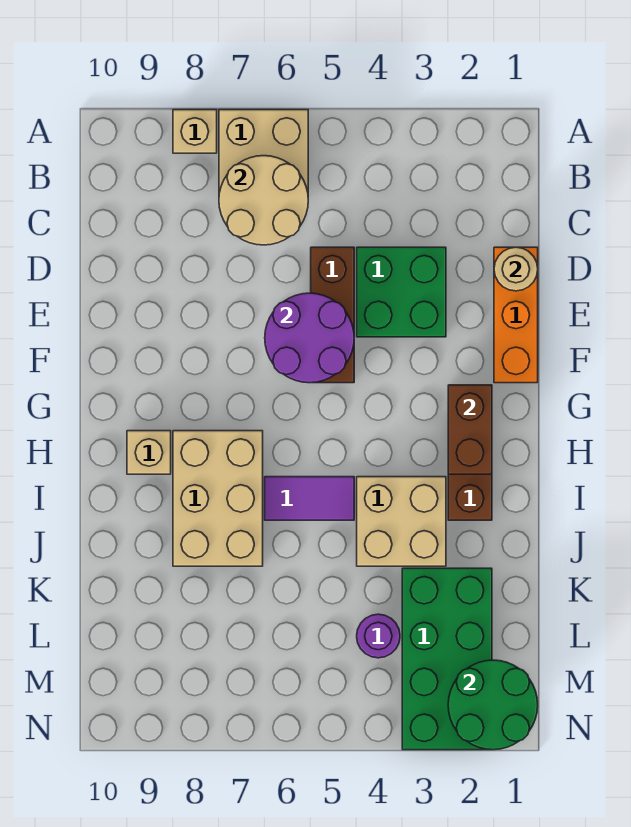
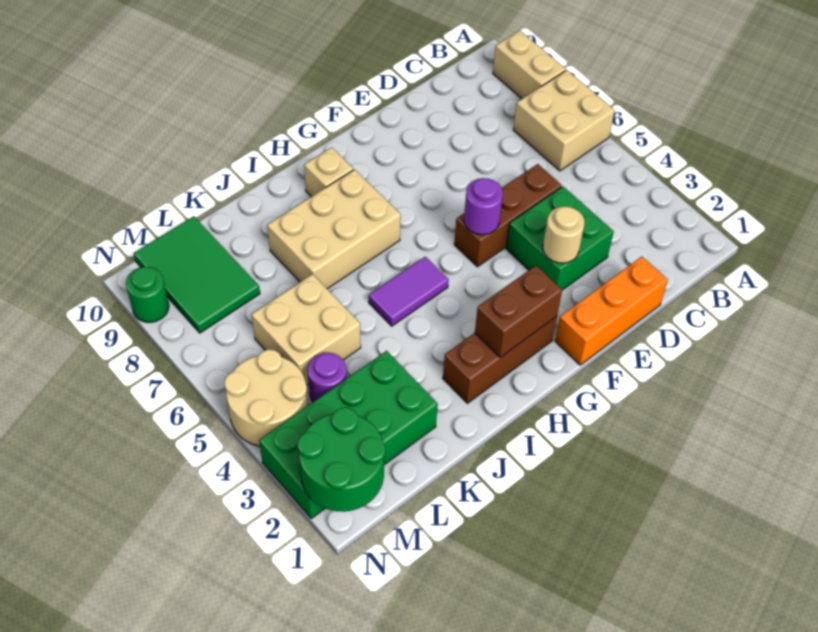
tan 1x1 brick [173,110,217,153] -> tan 1x2 brick [493,31,566,99]
tan 2x2 round brick [219,156,308,245] -> tan 2x2 round brick moved to [224,349,308,446]
tan 1x1 round brick [494,247,538,291] -> tan 1x1 round brick moved to [543,206,585,263]
purple 2x2 round brick [265,293,354,383] -> purple 1x1 round brick [464,178,503,235]
tan 2x2 brick [357,477,446,566] -> tan 2x2 brick moved to [252,274,361,385]
purple 1x2 tile [265,477,354,520] -> purple 1x2 tile turned to [369,257,449,326]
none -> green 2x3 tile [134,216,260,333]
none -> green 1x1 round brick [126,267,169,322]

